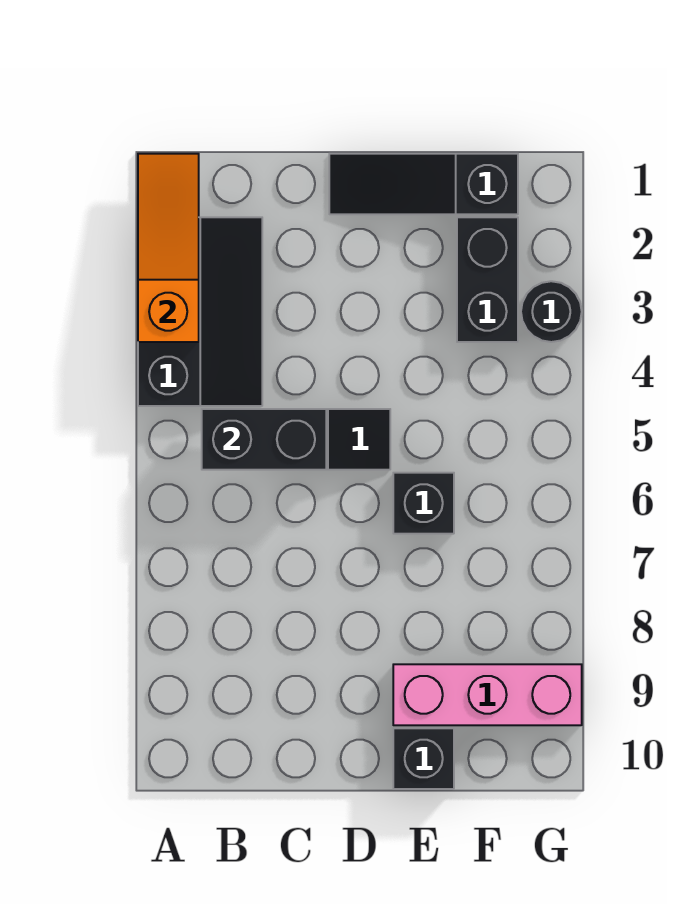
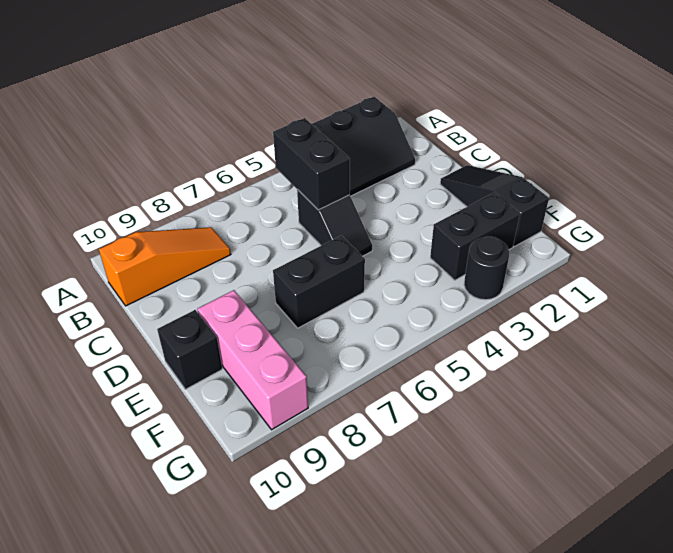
orange 1x3 slope [138,154,199,342] -> orange 1x3 slope moved to [99,227,231,306]
black 1x1 brick [393,473,454,534] -> black 1x2 brick [273,236,365,328]

